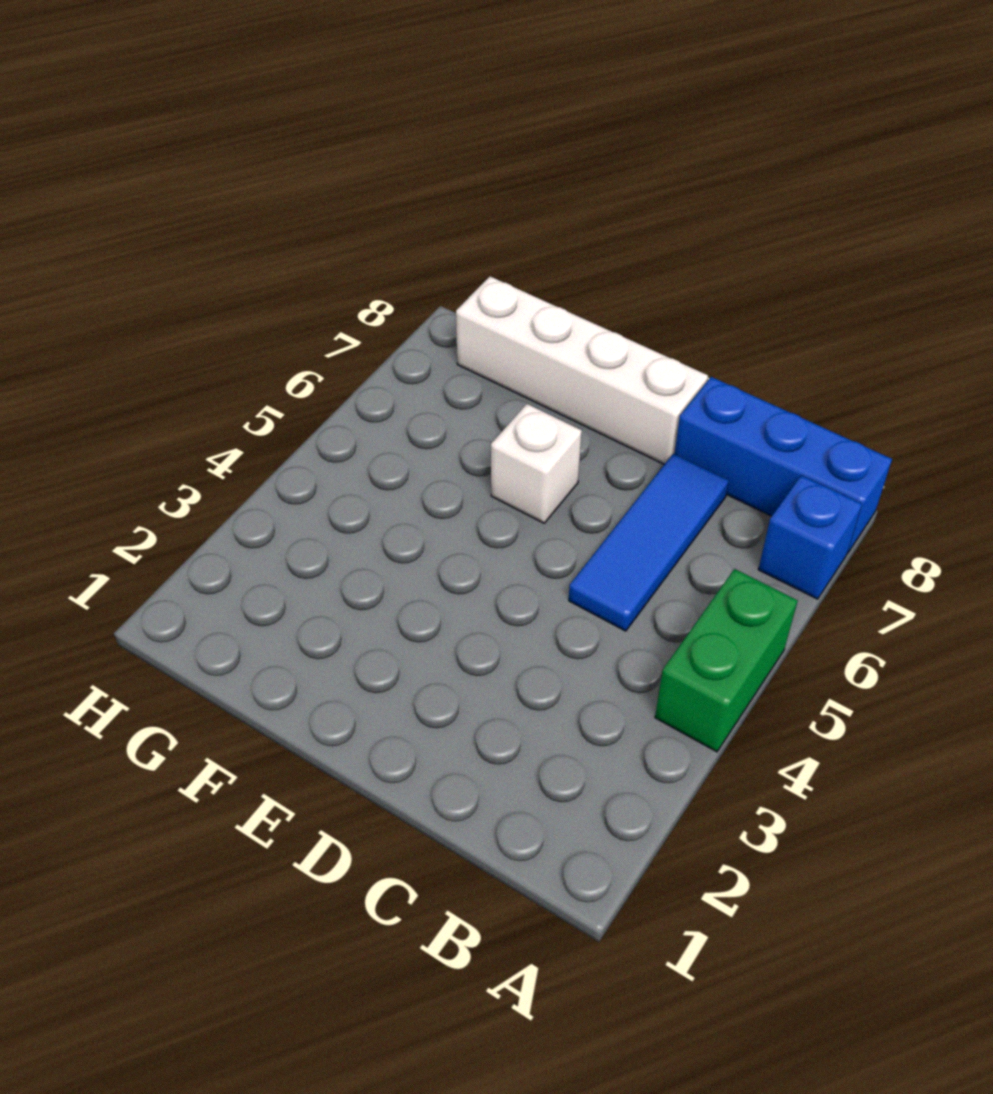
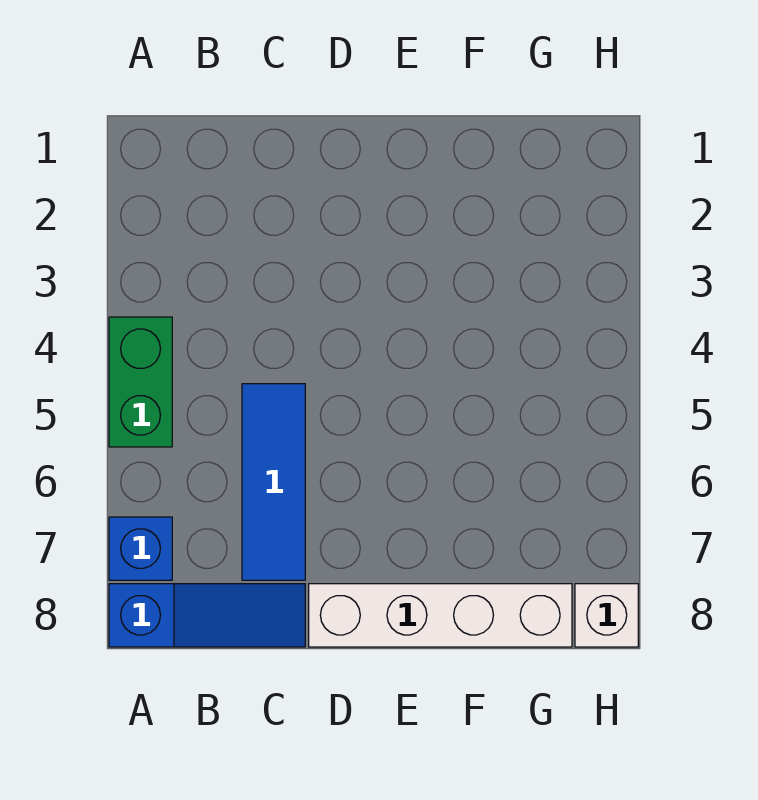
blue 1x3 brick [674,377,892,553] -> blue 1x3 slope [109,584,305,647]
white 1x1 brick [491,404,582,523] -> white 1x1 brick moved to [575,584,638,647]

